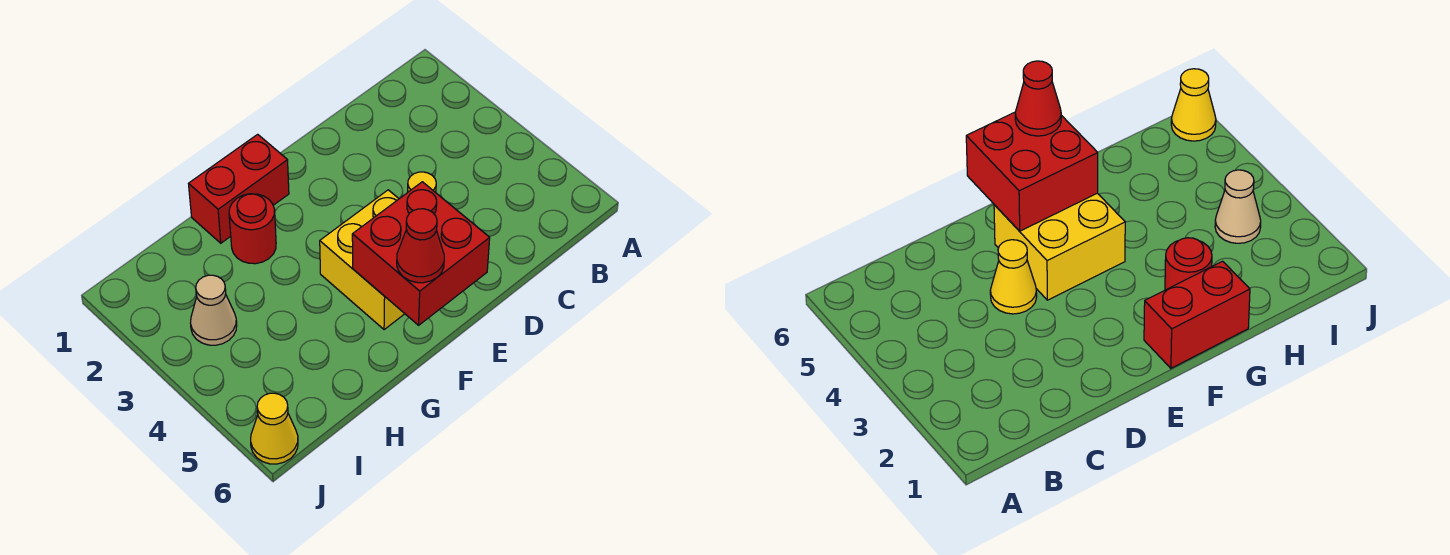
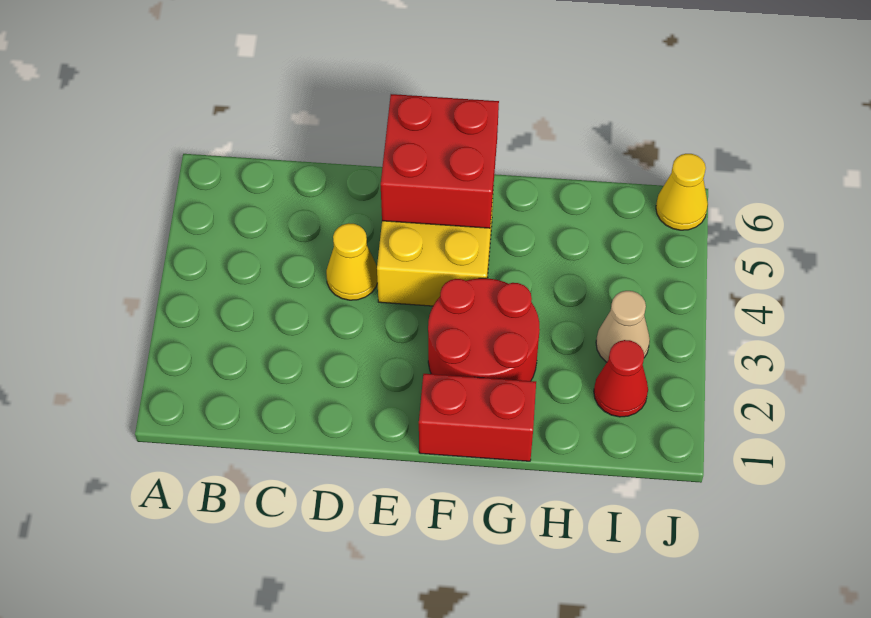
red 1x1 cone [397,209,444,283] -> red 1x1 cone moved to [594,340,648,417]
red 1x1 round brick [229,194,276,264] -> red 2x2 round brick [428,278,540,381]

